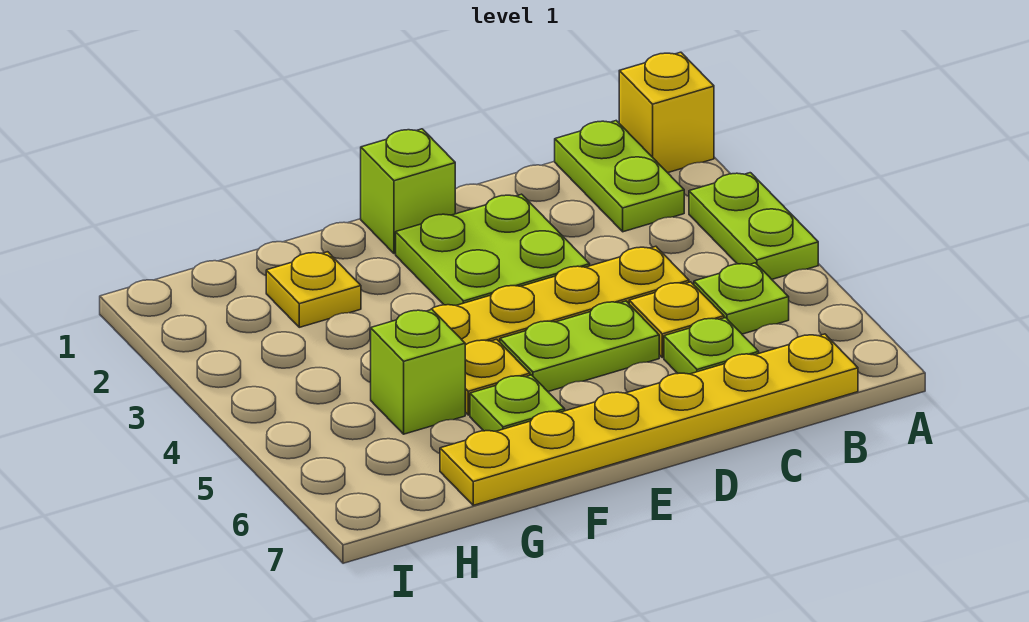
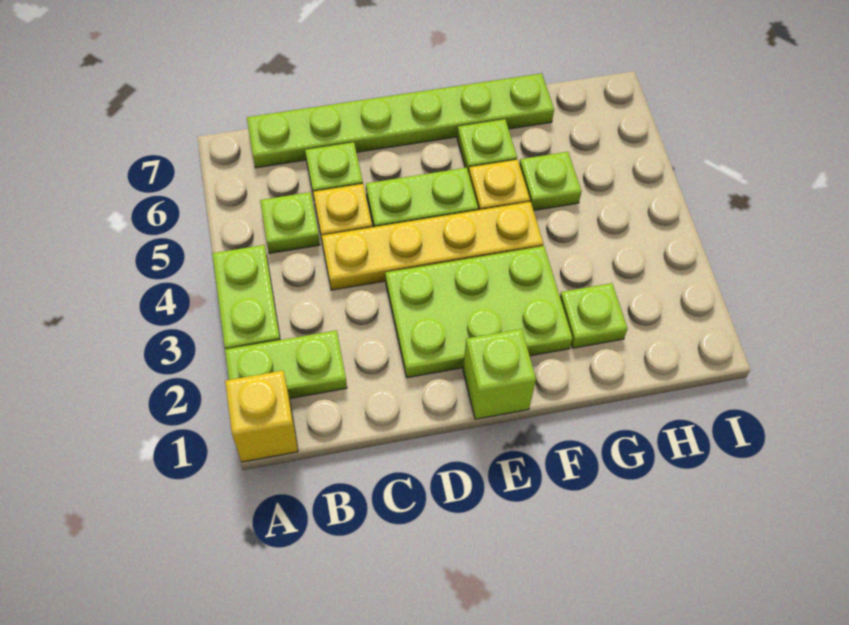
lime 1x2 plate [555,121,684,232] -> lime 1x2 plate turned to [225,330,347,398]
yellow 1x6 plate [440,334,858,505] -> lime 1x6 plate [247,73,554,168]
lime 2x2 plate [396,194,590,305] -> lime 2x3 plate [385,246,573,378]
yellow 1x1 plate [266,252,361,327] -> lime 1x1 plate [560,283,628,348]
lime 1x1 brick [371,310,465,434] -> lime 1x1 plate [519,152,581,211]

